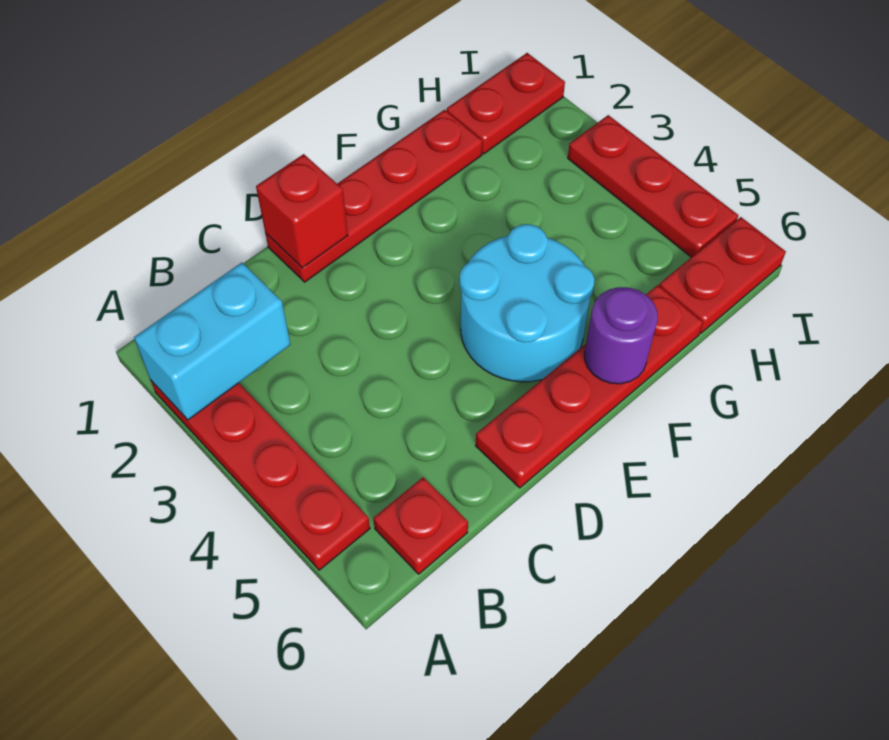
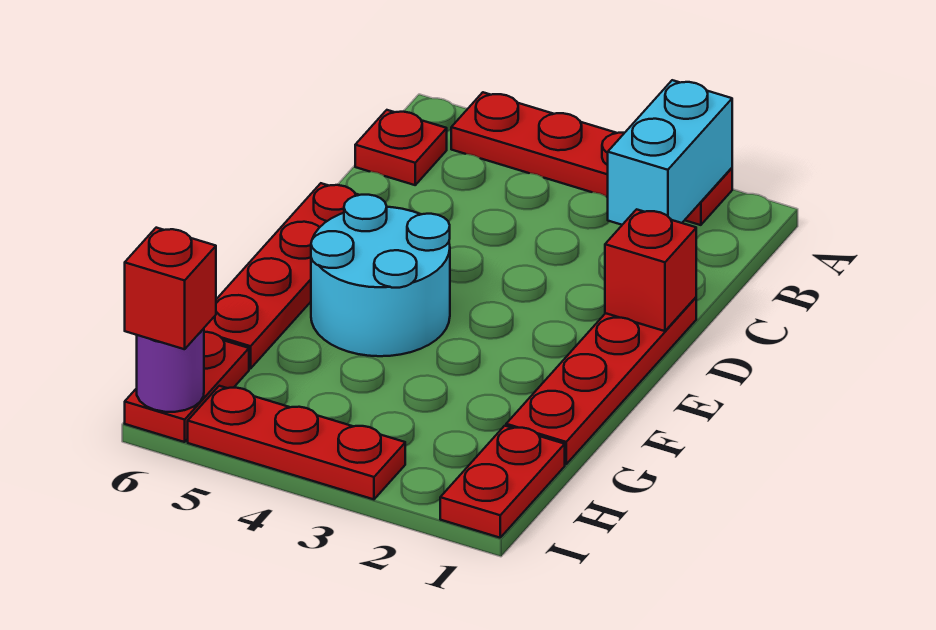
purple 1x1 round brick [585,287,658,384] -> purple 1x1 round brick moved to [137,329,204,412]
none -> red 1x1 brick [125,228,216,349]

